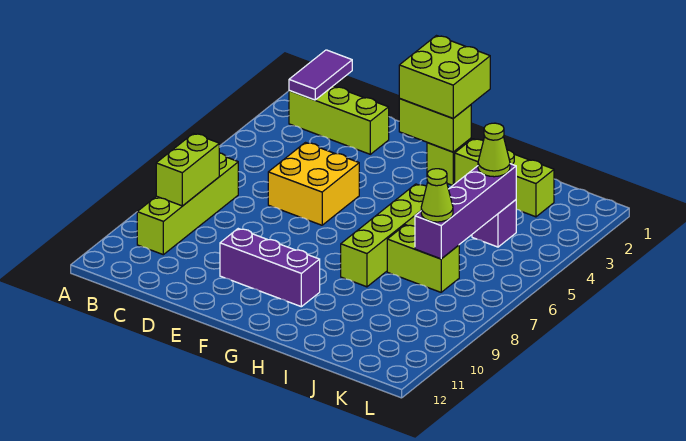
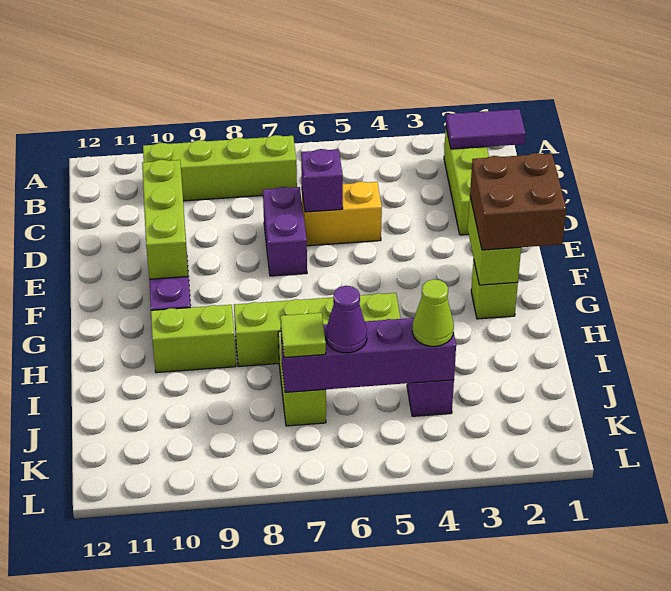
lime 1x2 brick [156,133,219,206] -> lime 1x2 brick moved to [151,305,236,373]
yellow 2x2 brick [268,143,359,225] -> yellow 1x2 brick [302,182,382,246]
none -> purple 1x1 brick [301,149,343,212]
none -> purple 1x2 brick [263,187,307,276]
lime 2x2 brick [399,36,490,118] -> brown 2x2 brick [470,153,566,250]
lime 1x3 brick [455,139,554,217] -> lime 1x3 brick moved to [142,160,188,279]
none -> purple 1x1 cone [326,286,367,353]
lime 1x1 cone [421,169,453,222] -> lime 1x1 tile [280,313,326,358]

